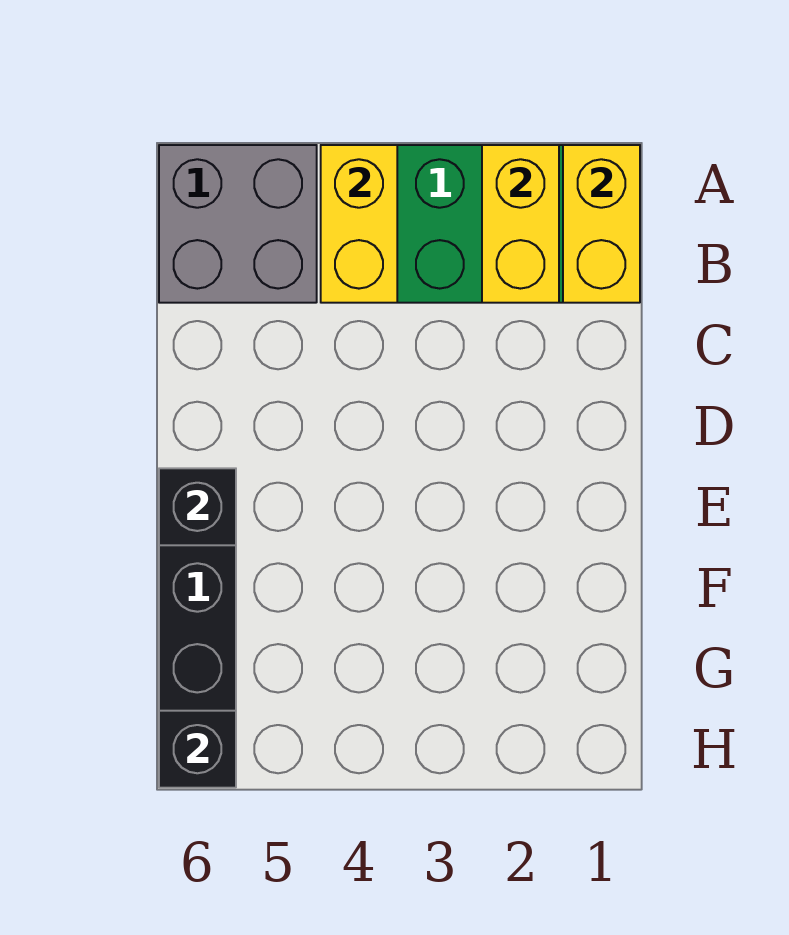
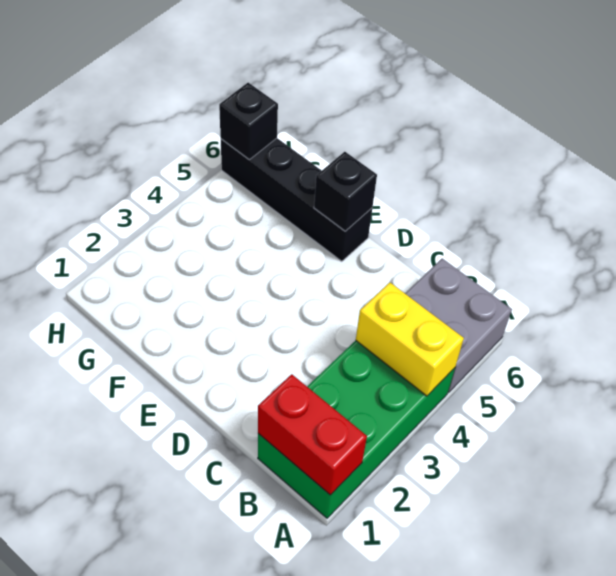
yellow 1x2 brick [563,145,640,303] -> red 1x2 brick [258,374,367,495]
yellow 1x2 brick [482,145,559,303] -> none

